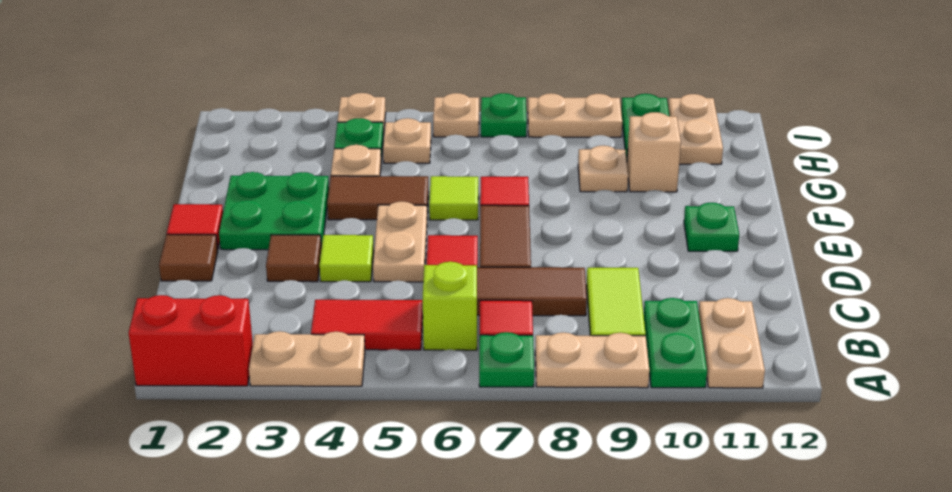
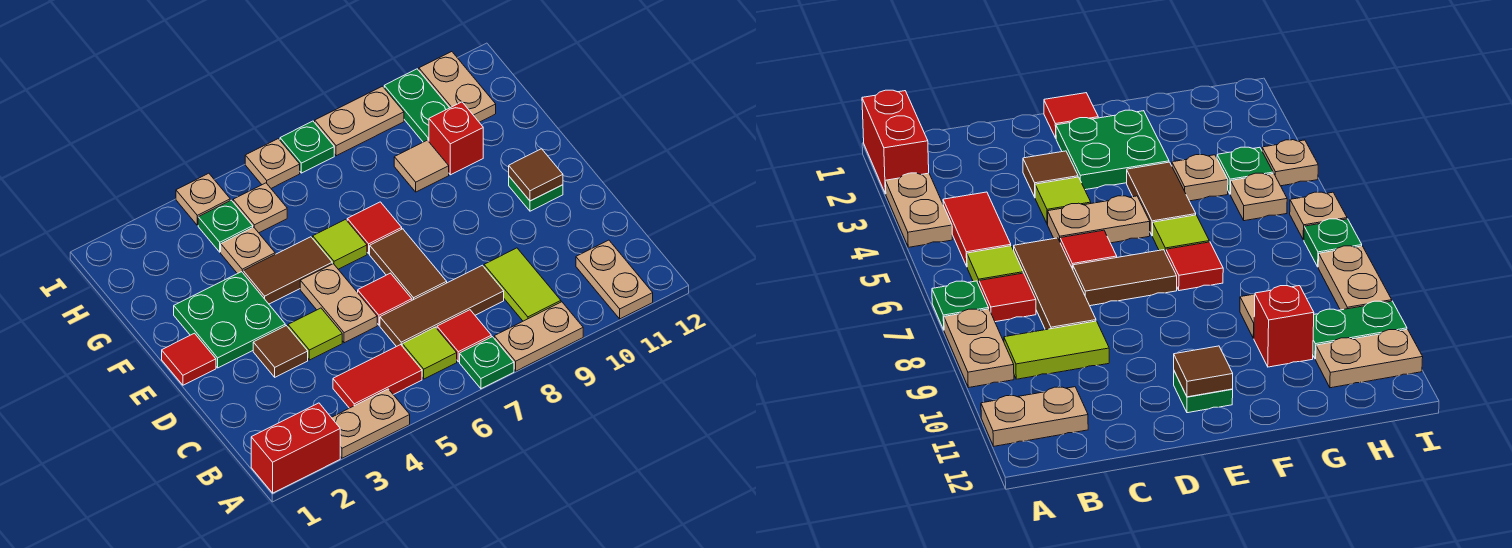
green 1x2 plate [644,298,707,388] -> none
lime 1x1 brick [423,262,477,350] -> lime 1x1 tile [402,327,457,379]
brown 1x1 tile [159,234,218,281] -> brown 1x1 tile moved to [509,149,563,201]
tan 1x1 plate [578,146,628,192] -> tan 1x1 tile [394,140,449,192]
tan 1x1 brick [627,112,681,192] -> red 1x1 brick [429,102,483,175]

